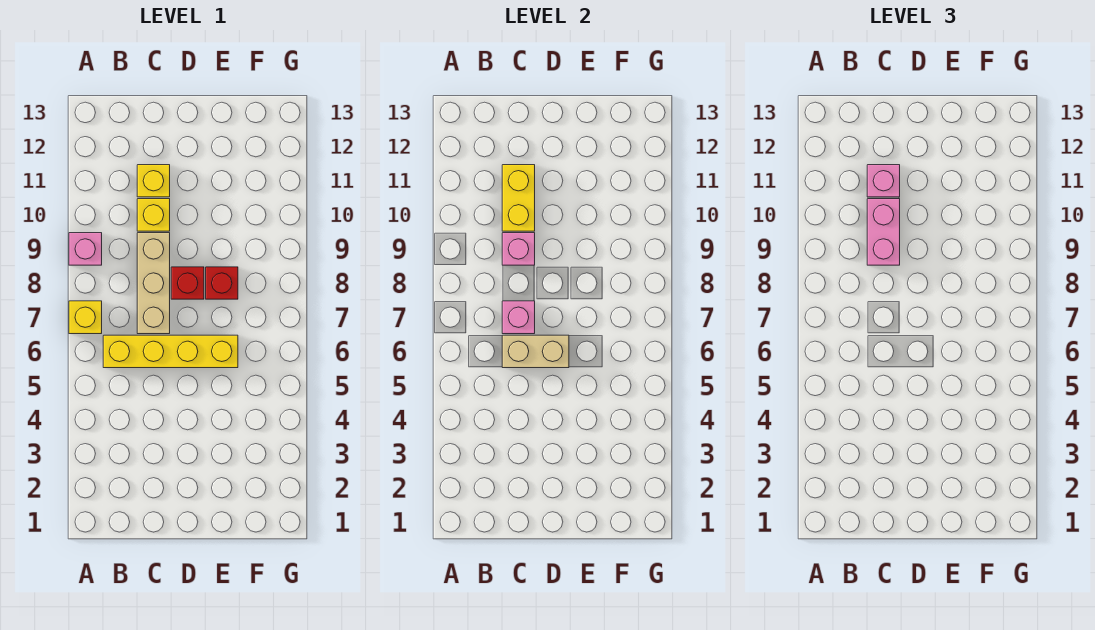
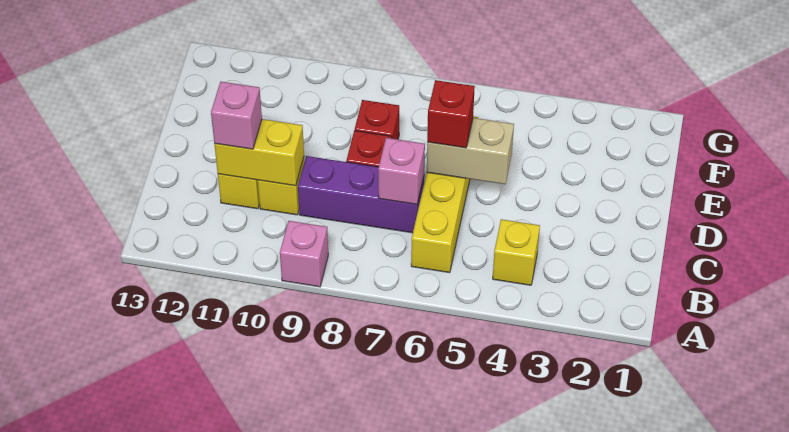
yellow 1x1 brick [69,301,102,334] -> yellow 1x1 brick moved to [493,219,540,285]
tan 1x2 brick [502,335,569,368] -> tan 1x2 brick turned to [427,118,514,184]
tan 1x3 brick [137,233,170,334] -> purple 1x3 brick [298,156,424,233]
pink 1x1 brick [502,233,535,265] -> none
pink 1x2 brick [867,199,900,265] -> none
none -> red 1x1 brick [427,80,475,148]

